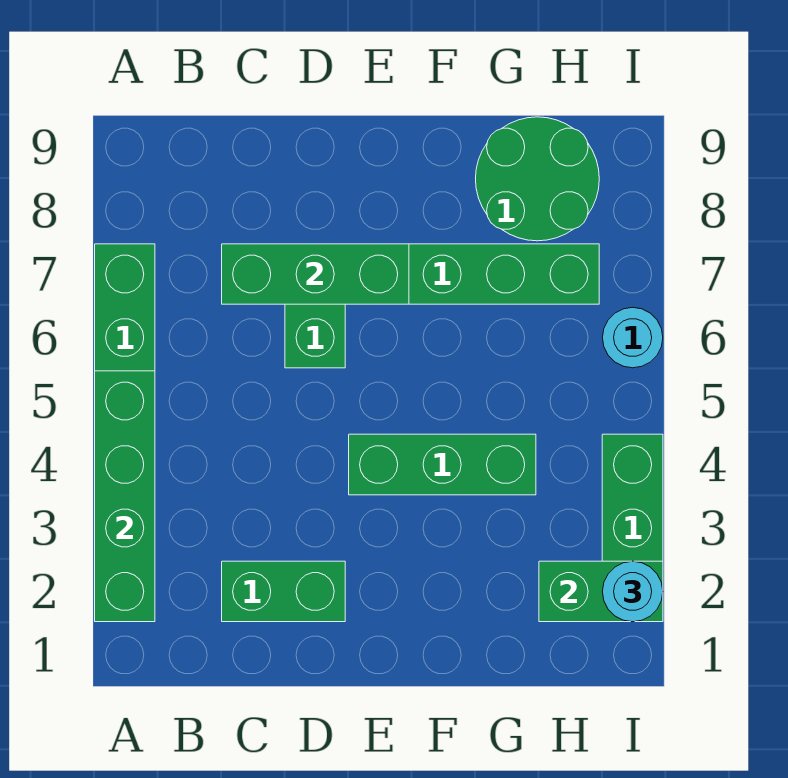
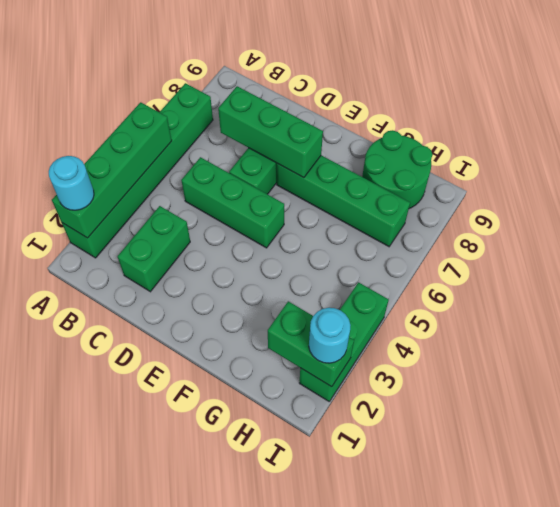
green 1x2 brick [222,561,345,622] -> green 1x2 brick turned to [118,206,190,292]
green 1x3 brick [349,434,536,495] -> green 1x3 brick moved to [181,157,284,248]
cyan 1x1 round brick [602,307,663,368] -> cyan 1x1 round brick moved to [49,156,94,210]

